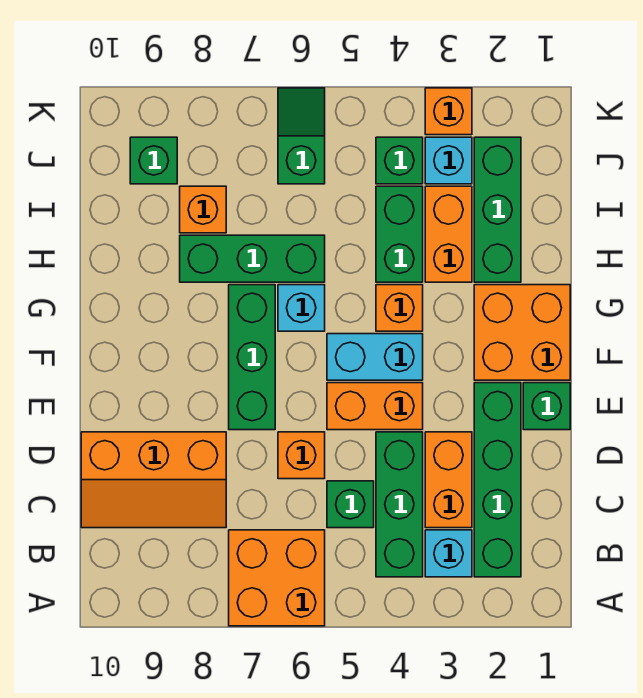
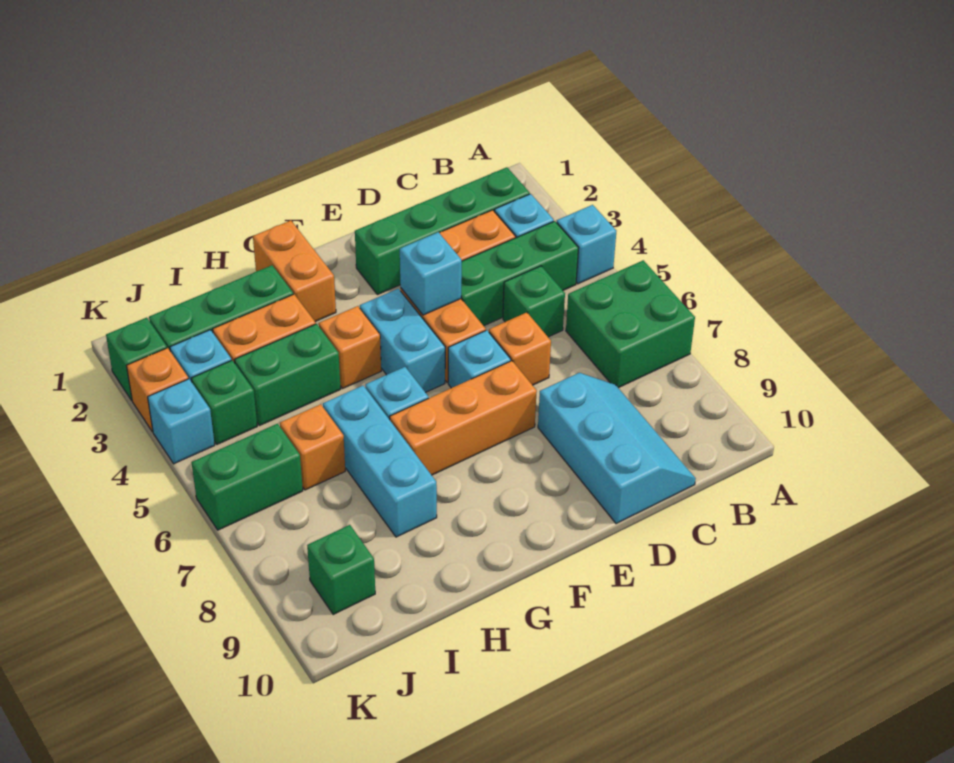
none -> cyan 1x1 brick [557,205,616,284]
orange 2x2 brick [229,530,325,626] -> green 2x2 brick [566,260,695,388]
orange 2x3 slope [81,432,226,528] -> cyan 2x3 slope [538,373,696,524]
green 1x1 brick [523,383,570,430] -> green 1x1 brick moved to [106,318,167,400]
none -> cyan 1x1 brick [400,232,462,315]
none -> cyan 1x1 brick [448,330,511,388]
green 1x3 brick [229,285,275,430] -> orange 1x3 brick [390,361,537,475]
orange 2x2 brick [474,285,570,380] -> orange 1x2 brick [253,220,336,321]
green 1x3 brick [180,235,325,282] -> cyan 1x3 brick [323,386,437,537]
orange 1x1 brick [180,186,226,233] -> orange 1x1 brick moved to [280,404,345,490]
green 1x2 slope [278,88,325,184] -> green 1x2 brick [191,424,303,530]
none -> cyan 1x1 brick [148,379,215,464]

